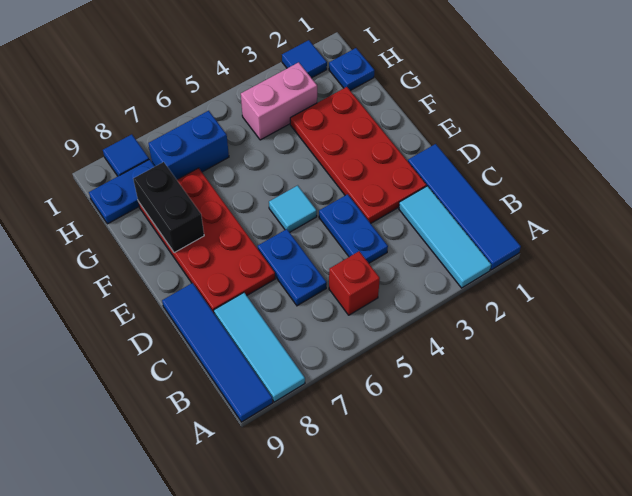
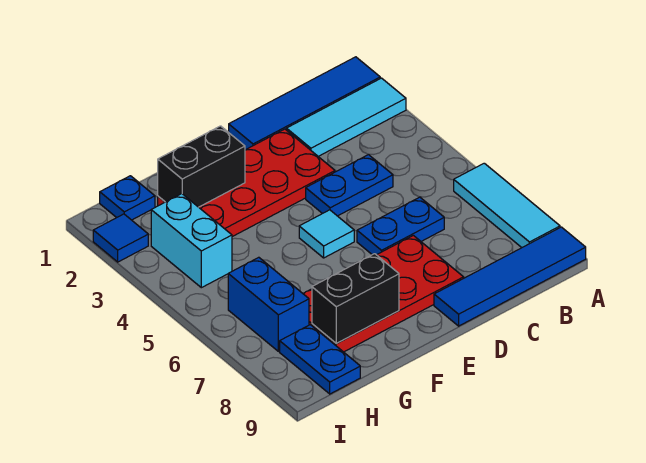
cyan 1x3 tile [214,293,305,402] -> cyan 1x3 tile turned to [454,163,560,247]
red 1x1 brick [329,251,380,315] -> none
none -> black 1x2 brick [158,126,245,207]
pink 1x2 brick [241,62,317,140] -> cyan 1x2 brick [151,194,232,288]
blue 1x1 tile [103,134,149,176] -> none

